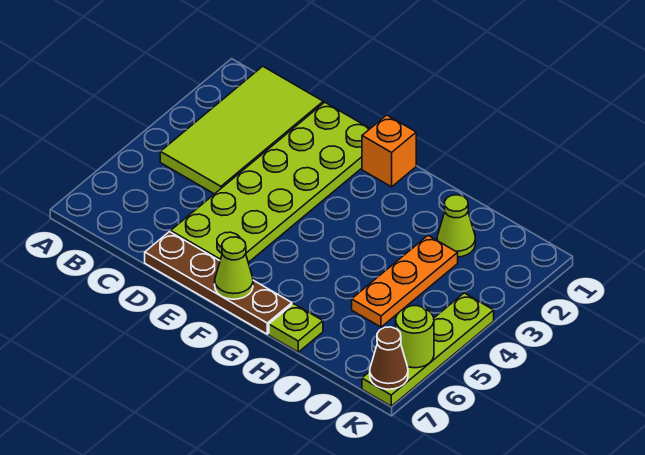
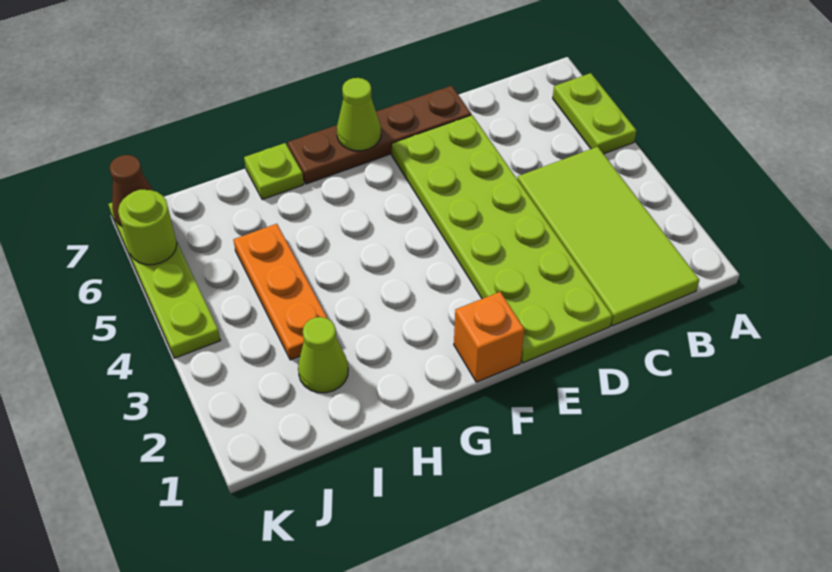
none -> lime 1x2 plate [553,73,636,154]

